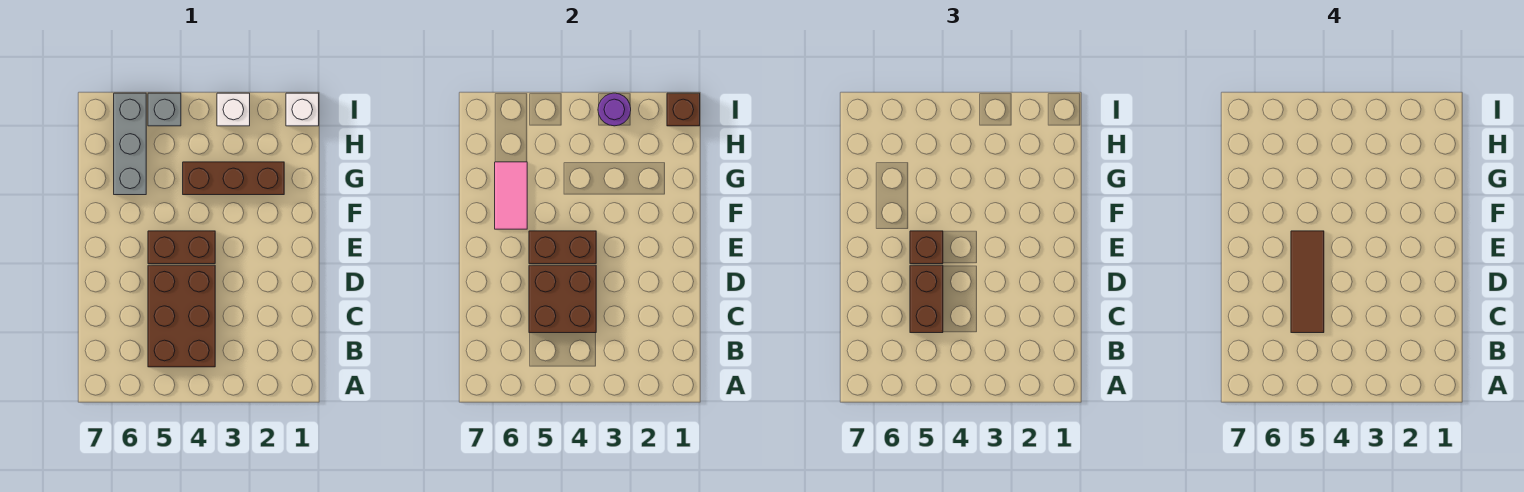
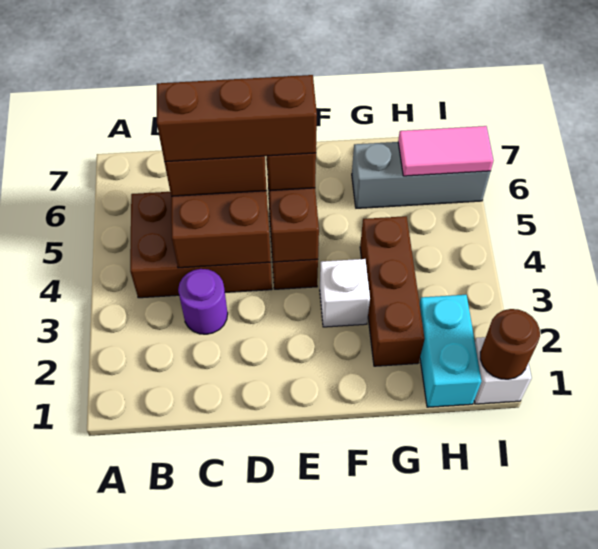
brown 1x3 tile [1291,231,1324,333] -> brown 1x3 brick [157,75,317,162]
pink 1x2 tile [495,162,527,229] -> pink 1x2 tile moved to [398,126,493,176]
none -> cyan 1x2 brick [420,295,481,407]
brown 1x1 brick [667,93,700,126] -> brown 1x1 round brick [480,309,540,379]
white 1x1 brick [217,93,250,126] -> white 1x1 brick moved to [320,259,370,327]
purple 1x1 round brick [598,93,631,126] -> purple 1x1 round brick moved to [178,269,228,334]
grey 1x1 brick [148,93,181,126] -> none

